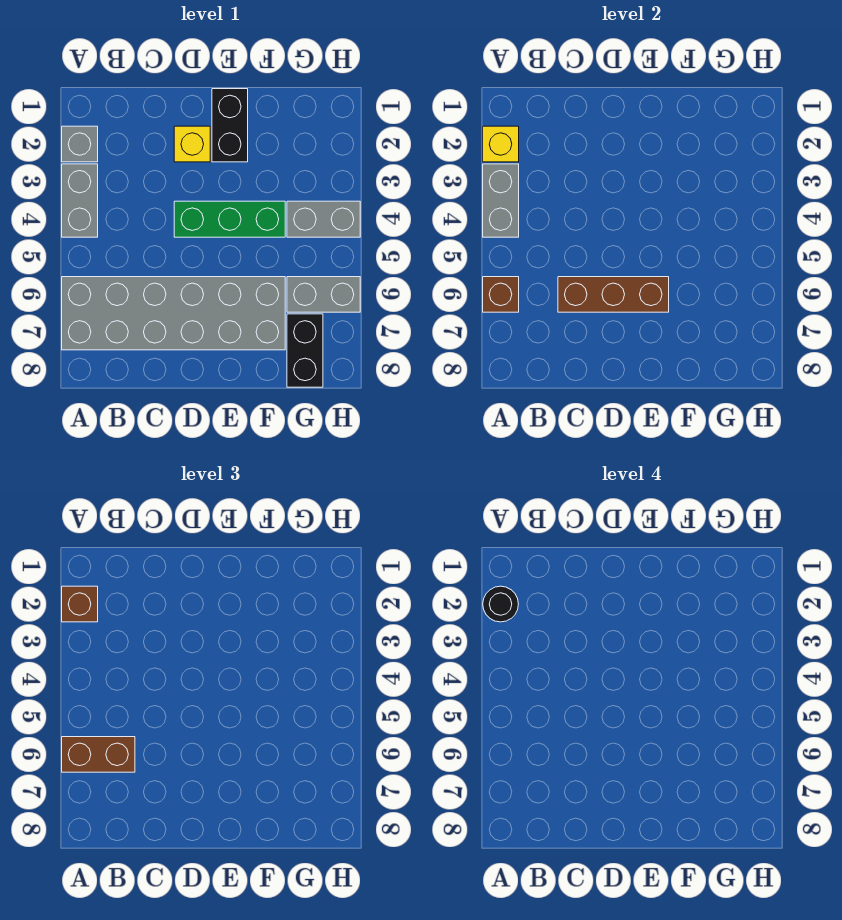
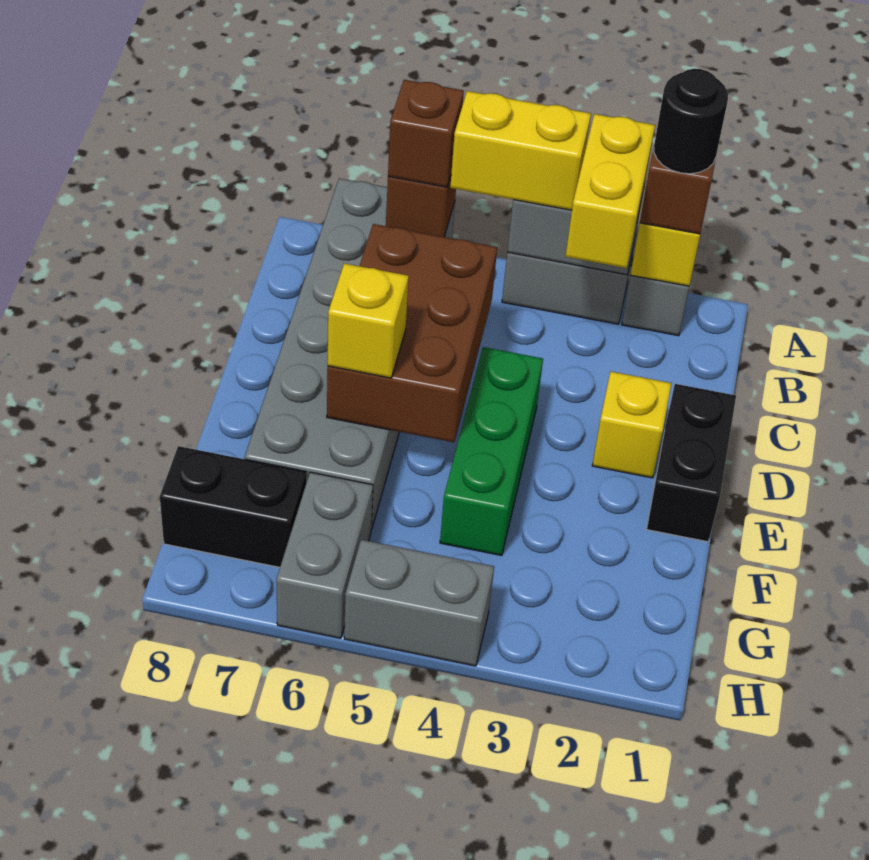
none -> yellow 1x2 brick [565,114,655,268]
none -> yellow 1x2 brick [450,91,591,210]
brown 1x2 brick [62,737,135,772] -> brown 1x1 brick [388,80,464,187]
brown 1x3 brick [558,277,669,312] -> brown 2x3 brick [327,224,497,442]
black 1x2 brick [212,89,248,162] -> black 1x2 brick turned to [647,384,736,542]
none -> yellow 1x1 brick [328,263,409,378]
grey 1x2 brick [287,201,360,237] -> grey 1x2 brick turned to [344,540,494,666]

